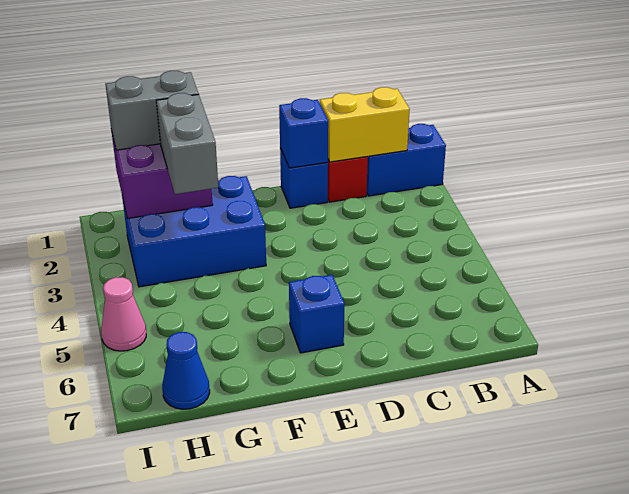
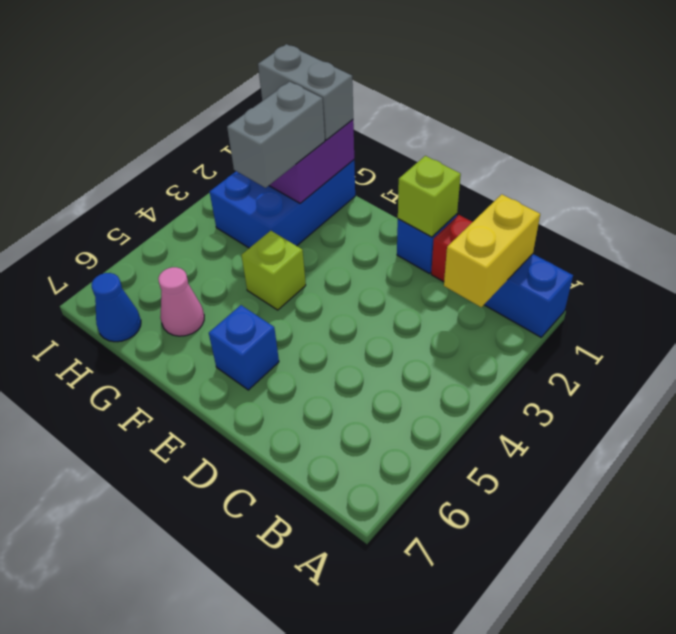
yellow 1x2 brick [320,87,410,162] -> yellow 1x2 brick turned to [444,194,540,307]
blue 1x1 brick [279,98,328,168] -> lime 1x1 brick [398,156,461,237]
blue 2x3 brick [122,176,266,287] -> blue 2x3 brick turned to [210,160,355,248]
none -> lime 1x1 brick [241,231,306,310]
pink 1x1 cone [101,277,146,351] -> pink 1x1 cone moved to [158,267,204,336]

